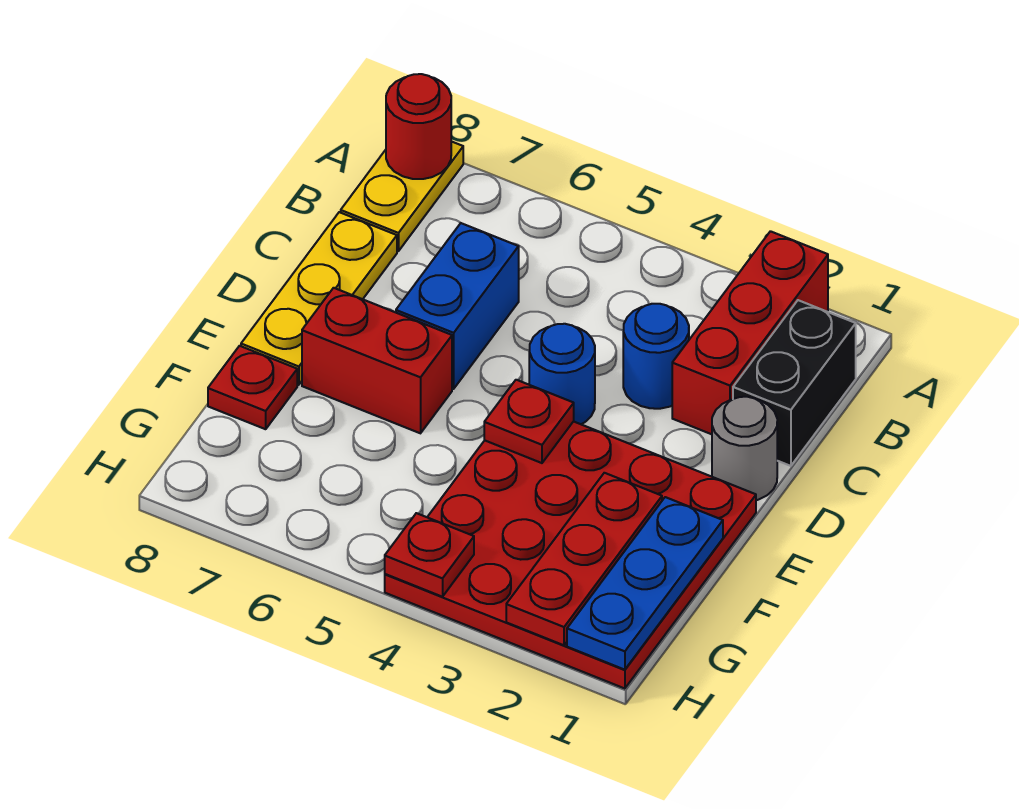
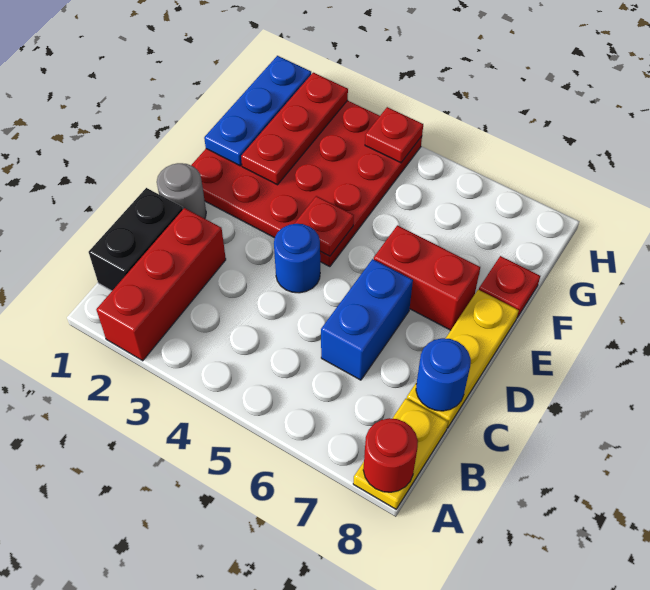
blue 1x1 round brick [623,304,689,409] -> blue 1x1 round brick moved to [416,338,471,411]

